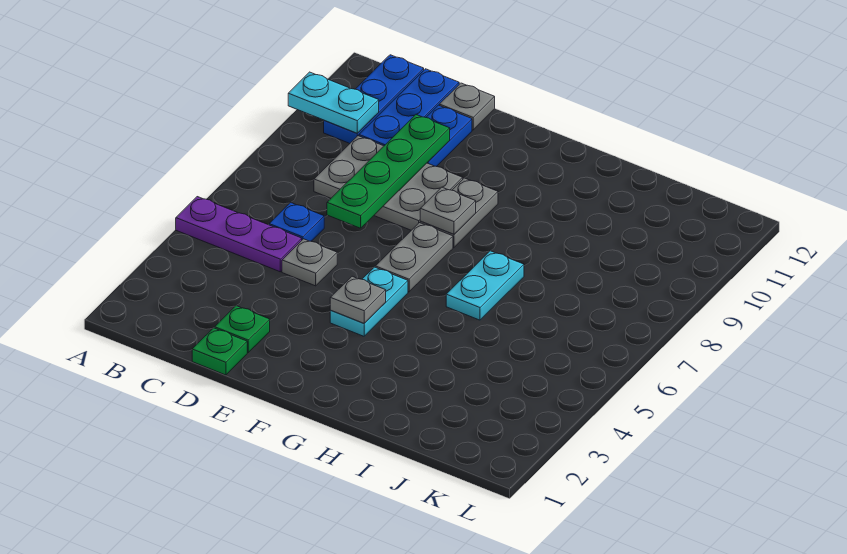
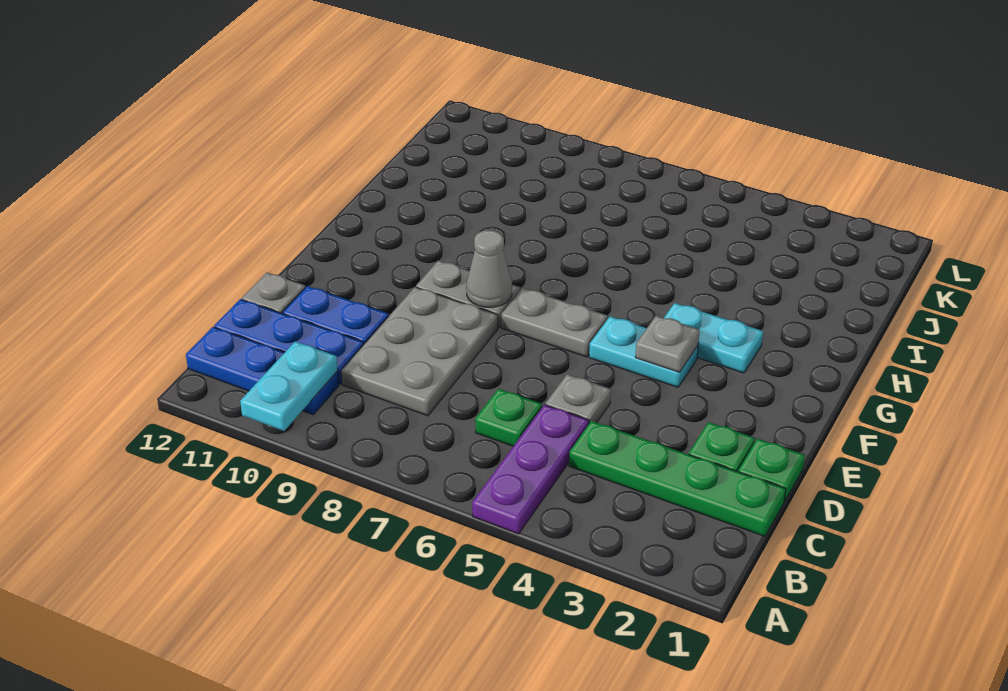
blue 1x1 plate [269,202,324,241] -> green 1x1 plate [475,389,542,446]
green 1x4 plate [327,115,450,228] -> green 1x4 plate moved to [569,421,786,536]
grey 1x1 plate [420,187,476,234] -> grey 1x1 cone [466,230,512,307]
cyan 1x2 plate [446,251,524,320] -> cyan 1x2 plate moved to [664,303,763,373]

